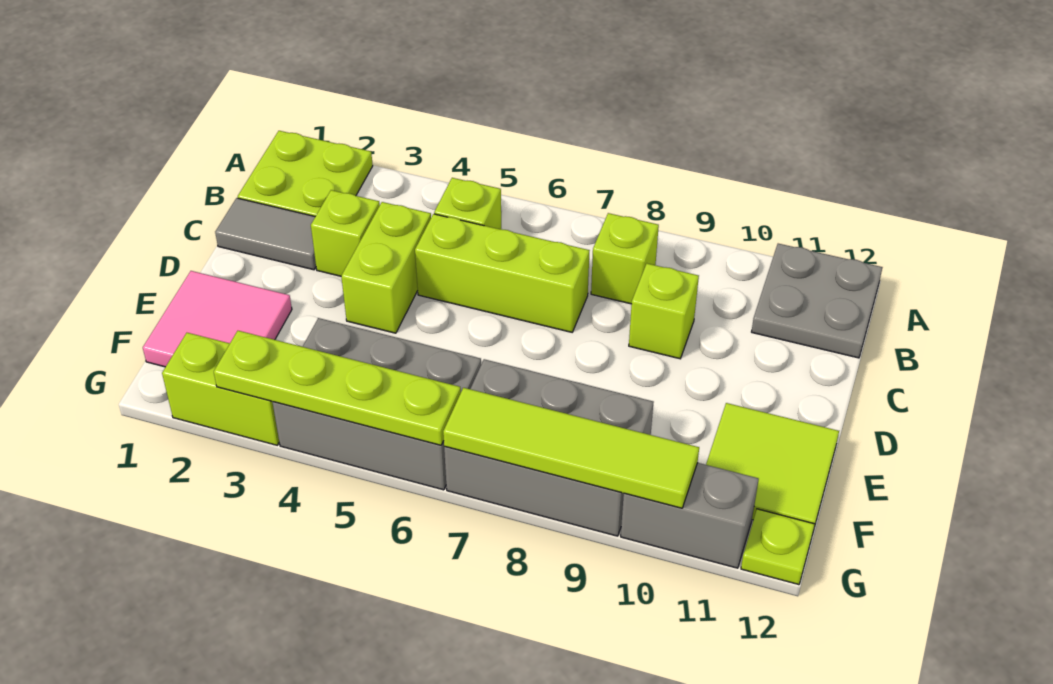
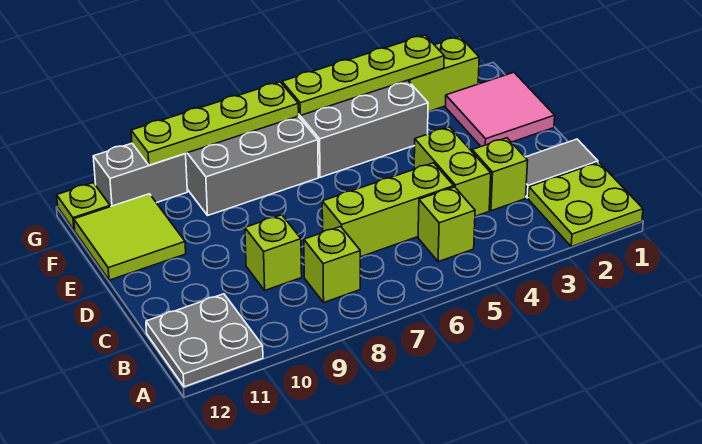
lime 1x4 tile [443,388,699,508] -> lime 1x4 plate [131,82,299,165]

